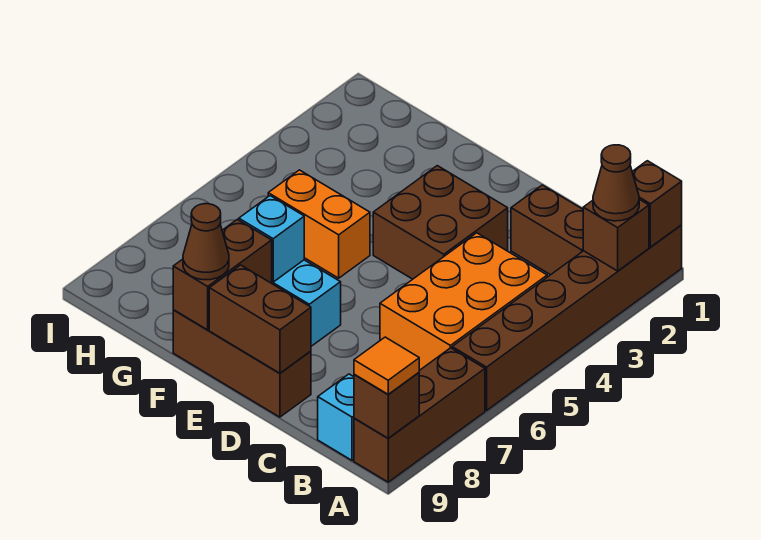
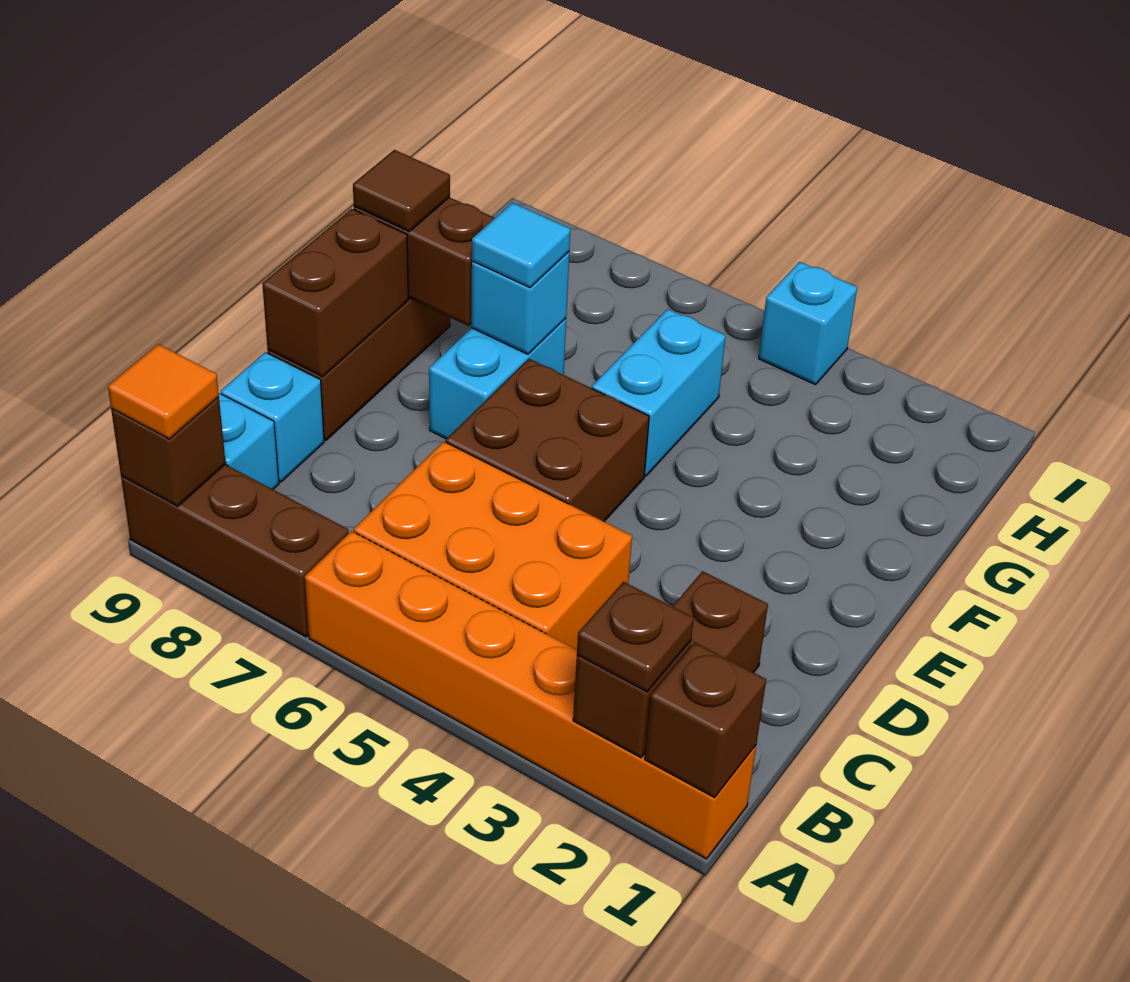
brown 1x6 brick [452,225,682,410] -> orange 1x6 brick [305,531,756,859]
brown 1x1 cone [593,145,639,221] -> brown 1x1 plate [577,582,694,692]
none -> cyan 1x1 brick [221,352,324,482]
brown 2x2 brick [373,166,508,279] -> brown 2x2 brick moved to [446,359,649,521]
orange 1x2 brick [268,170,370,278] -> cyan 1x2 brick [592,309,726,476]
none -> cyan 1x1 tile [472,203,570,288]
brown 1x1 cone [183,204,229,280] -> brown 1x1 tile [353,150,450,232]
none -> cyan 1x1 brick [759,262,857,385]

